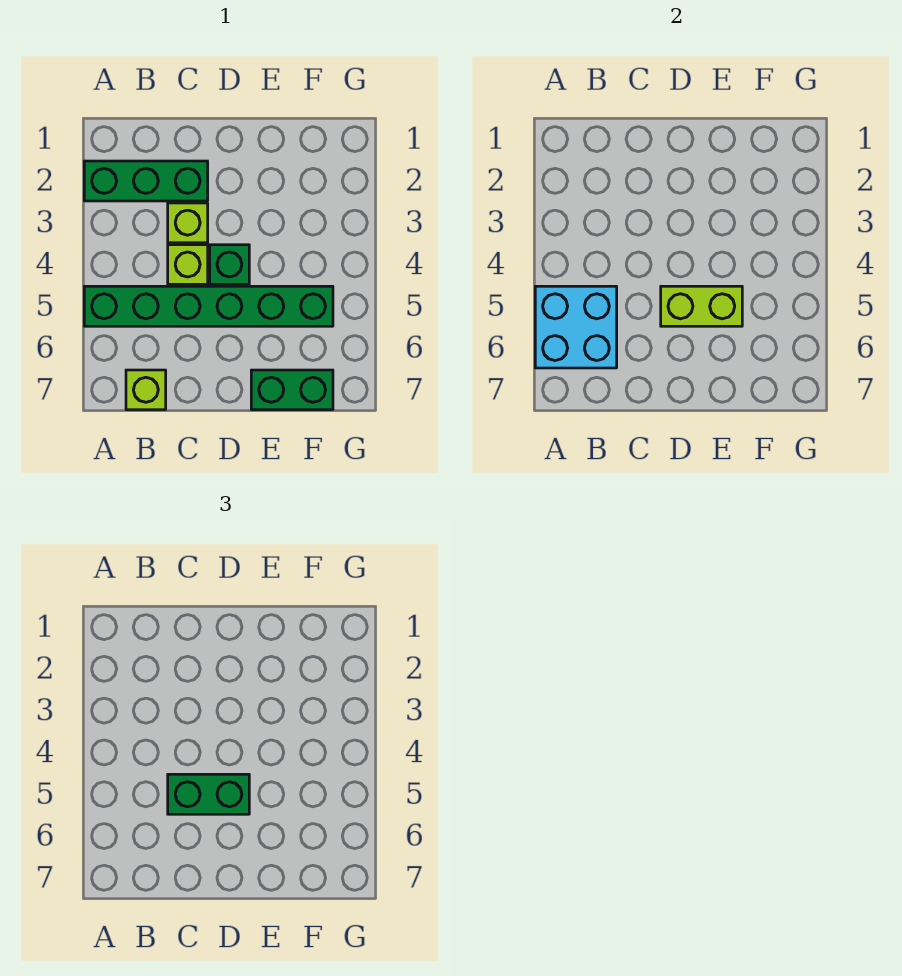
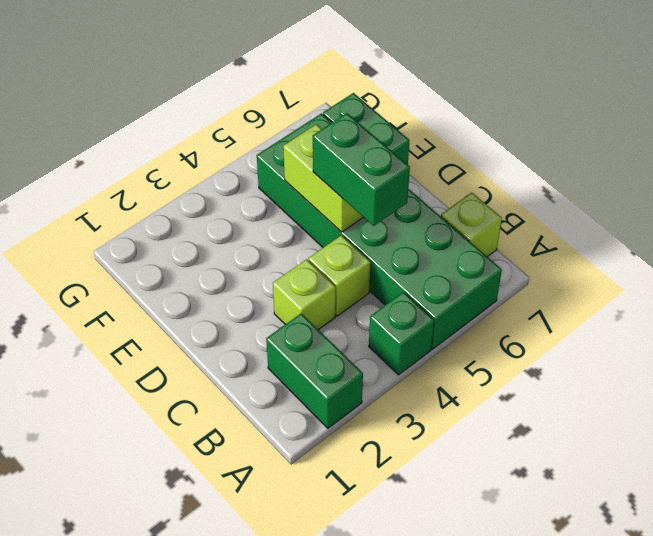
green 1x3 brick [84,161,208,201] -> green 1x2 brick [266,313,363,428]
green 1x6 brick [84,286,333,326] -> green 2x6 brick [257,114,502,349]
cyan 2x2 brick [535,286,617,368] -> none
green 1x1 brick [210,245,249,284] -> green 1x1 brick moved to [369,292,434,375]

